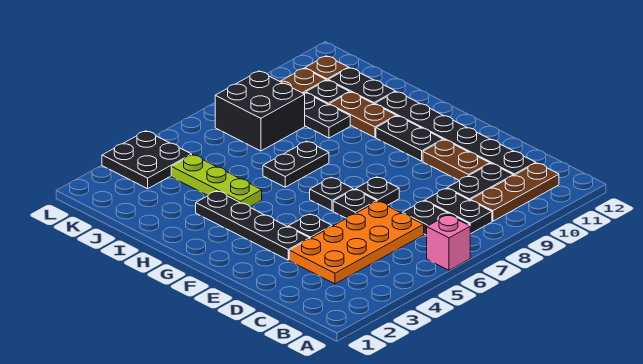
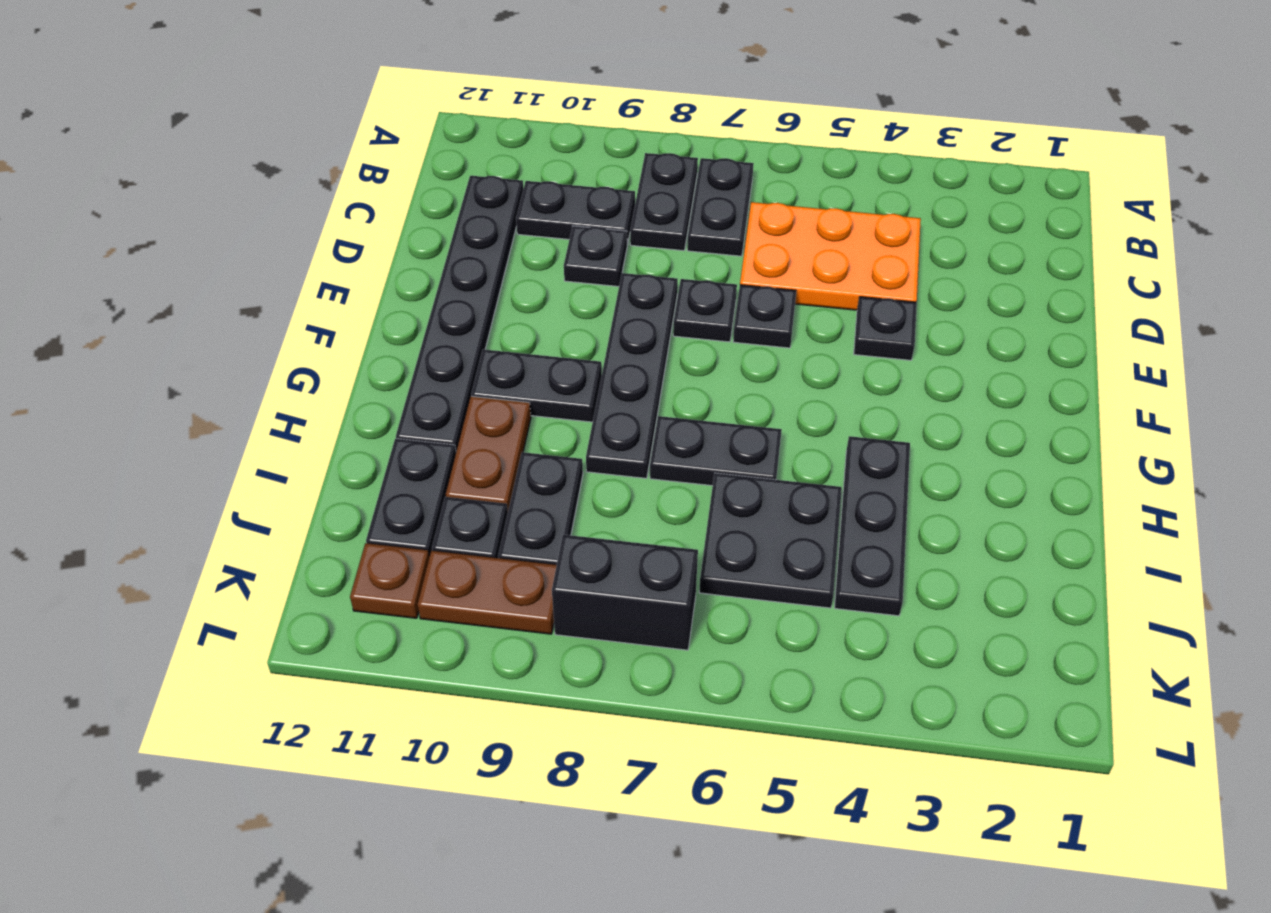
pink 1x1 brick [427,215,470,270] -> none
brown 1x3 plate [471,163,559,221] -> none
orange 2x4 plate [289,201,424,284] -> orange 2x3 plate [740,202,921,310]
brown 1x2 plate [423,140,490,181] -> none
black 1x4 plate [196,191,310,260] -> black 1x4 plate moved to [586,273,678,478]
black 1x1 plate [310,178,353,211] -> black 1x1 plate moved to [564,226,627,286]
black 1x2 plate [376,116,443,161] -> black 1x2 plate turned to [471,349,602,422]
lime 1x3 plate [171,155,262,207] -> black 1x3 plate [835,436,910,616]
black 2x2 brick [215,71,305,151] -> black 1x2 brick [552,535,698,650]
black 2x2 plate [102,131,192,189] -> black 2x2 plate moved to [699,473,842,608]

